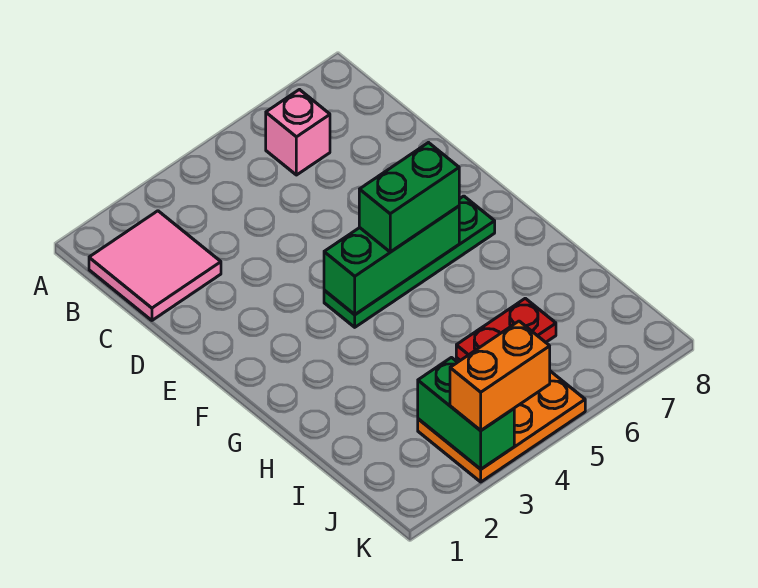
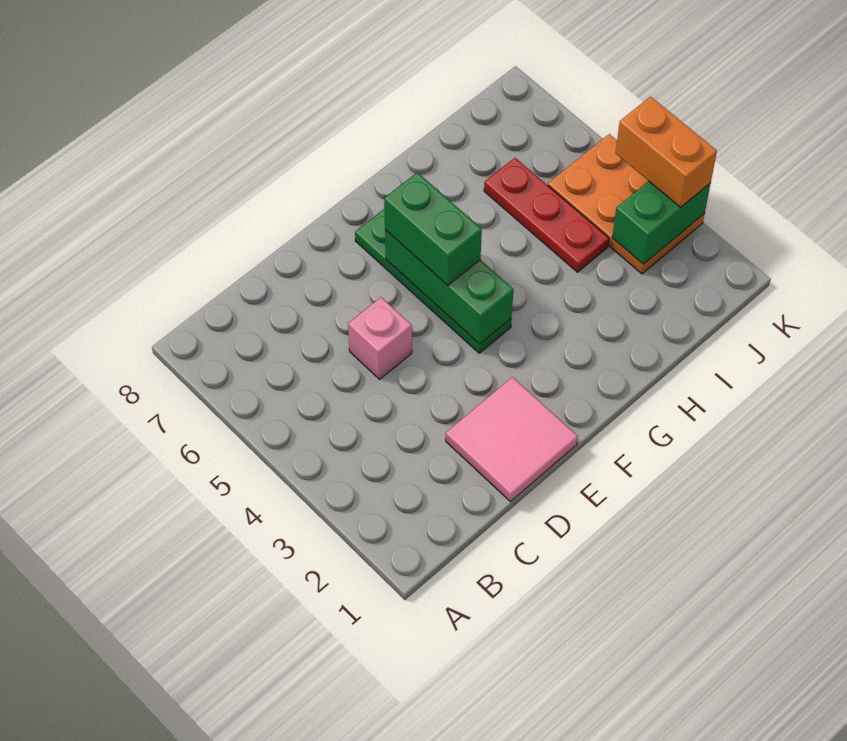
pink 2x2 tile [89,211,221,320] -> pink 2x2 tile moved to [446,377,578,502]
pink 1x1 brick [266,90,330,175] -> pink 1x1 brick moved to [348,297,412,379]
red 1x2 plate [456,298,556,360] -> red 1x3 plate [484,158,609,272]

